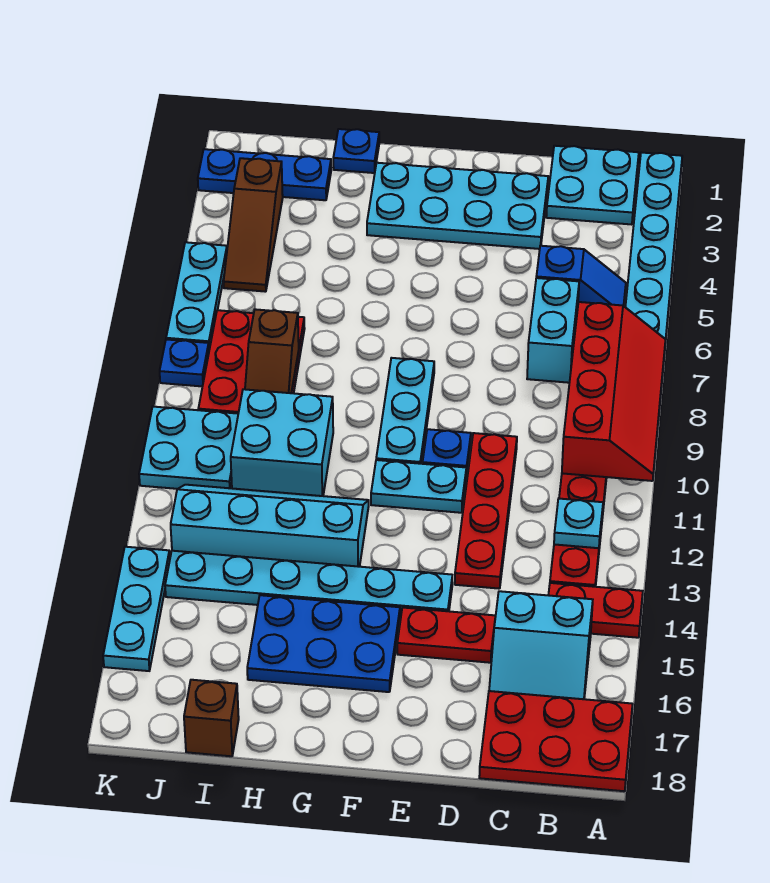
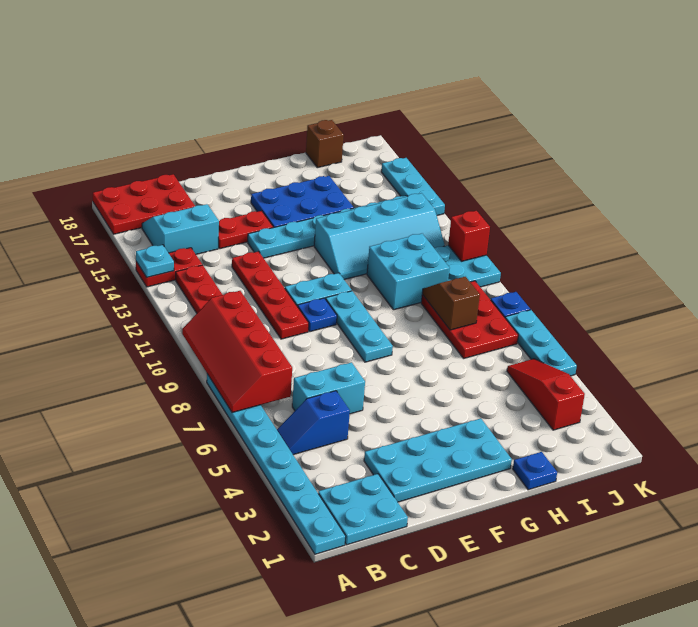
cyan 1x1 plate [554,499,603,548] -> cyan 1x1 plate moved to [136,245,174,277]
cyan 1x2 brick [527,278,579,383] -> cyan 1x2 brick turned to [292,362,365,414]
blue 1x3 plate [198,149,331,200] -> none
brown 1x3 slope [224,158,283,292] -> red 1x3 slope [507,359,585,430]
none -> red 1x1 brick [448,211,490,261]

